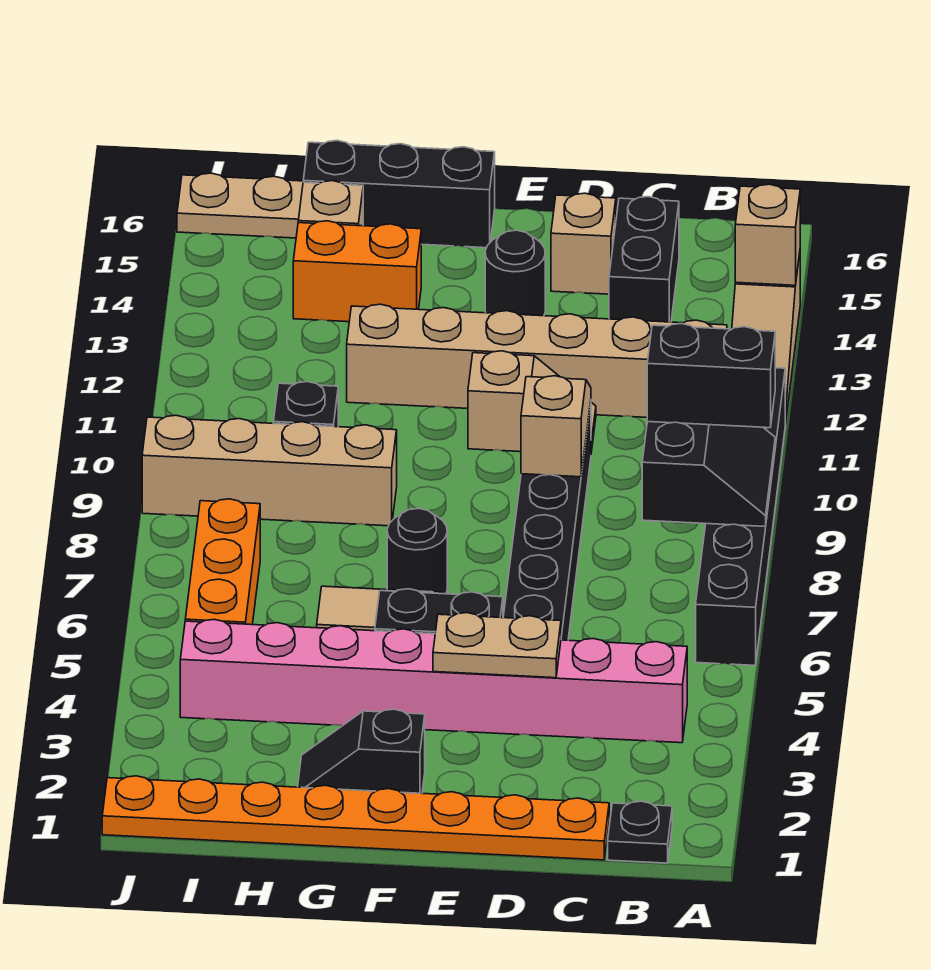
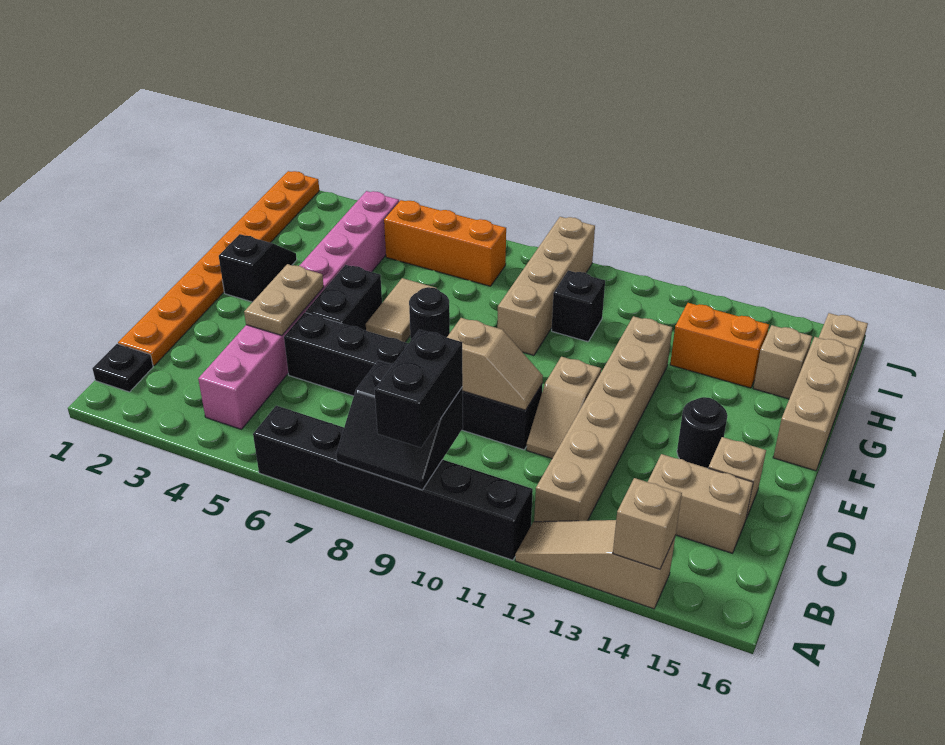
black 1x2 brick [609,197,679,322] -> tan 1x2 brick [648,454,753,553]
black 1x3 brick [303,140,495,248] -> tan 1x3 brick [773,337,856,471]
orange 1x2 brick [293,221,421,322] -> orange 1x2 brick turned to [670,303,769,388]

